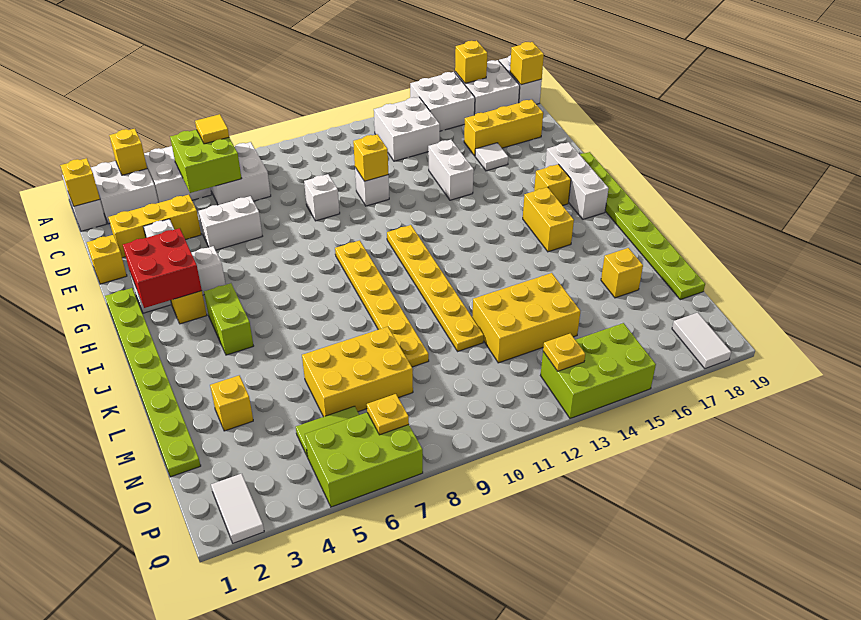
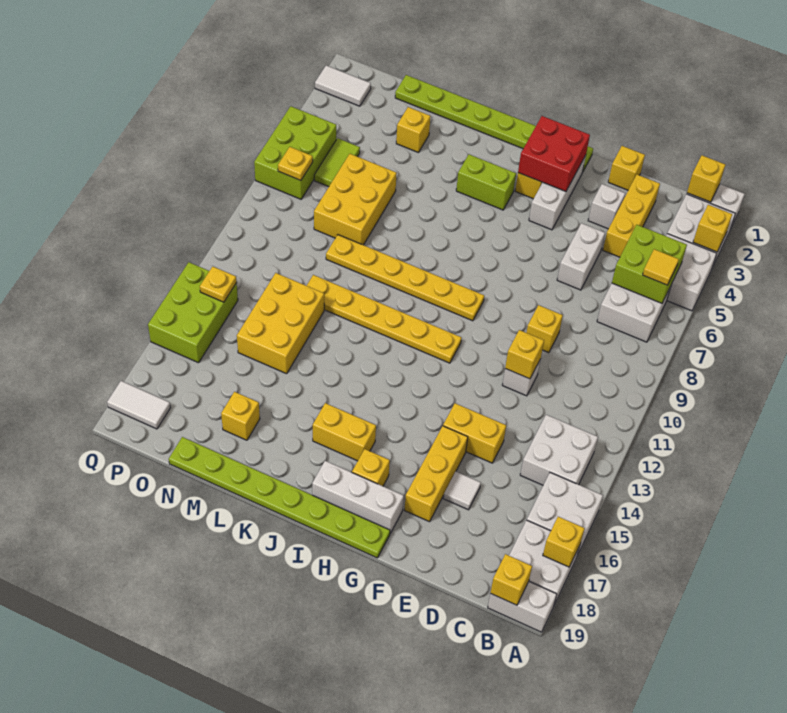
yellow 1x3 brick [464,100,543,156] -> yellow 1x3 brick moved to [404,426,468,522]
white 1x1 brick [304,174,340,221] -> yellow 1x1 brick [526,305,563,353]
white 1x2 brick [428,140,474,200] -> yellow 1x2 brick [443,403,506,463]

